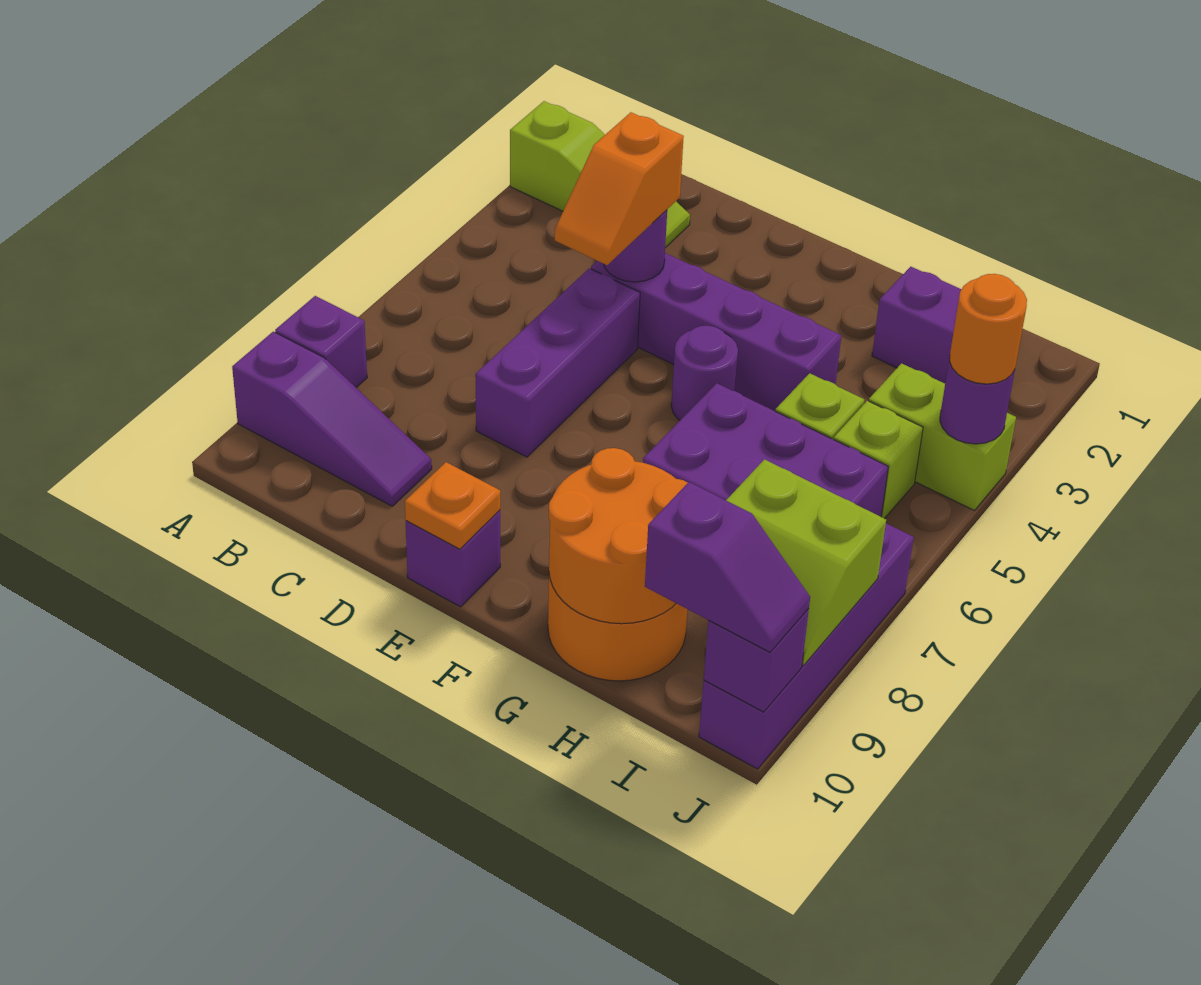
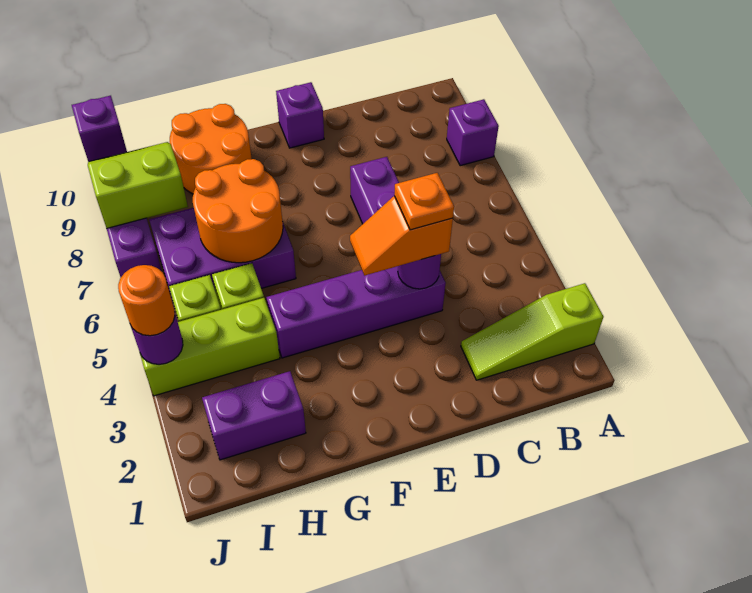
purple 1x3 slope [232,332,432,506] -> none
orange 1x2 slope [555,112,684,265] -> orange 1x2 slope turned to [350,196,453,276]
orange 1x1 plate [405,462,500,549] -> orange 1x1 plate moved to [394,173,454,230]
purple 1x1 round brick [671,326,738,420] -> none
orange 2x2 round brick [549,448,688,624] -> orange 2x2 round brick moved to [193,159,283,263]
lime 1x2 brick [869,363,1016,510] -> lime 1x3 brick [140,298,280,396]
purple 1x2 slope [645,482,810,652] -> none

